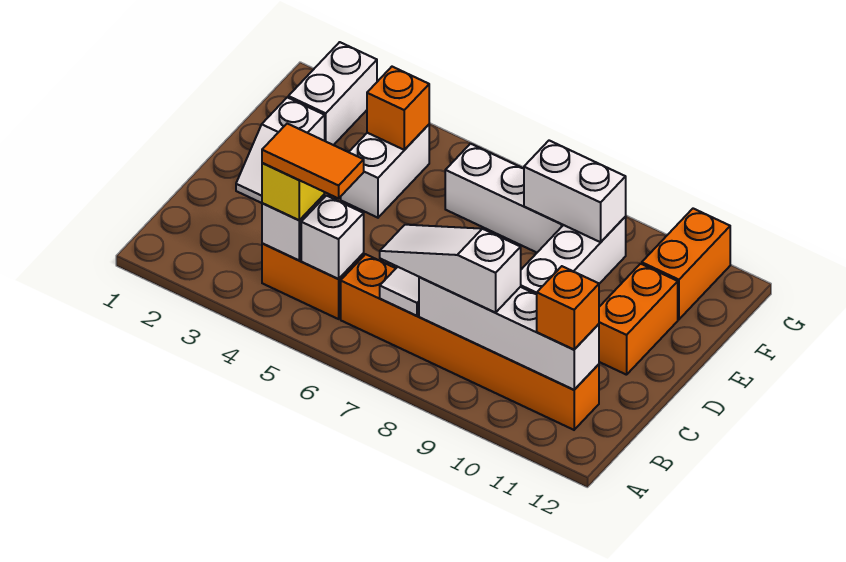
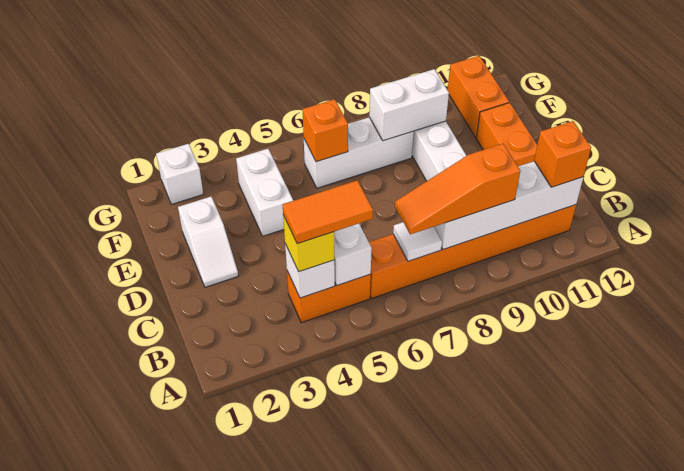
white 1x3 slope [380,225,521,313] -> orange 1x3 slope [395,144,520,234]
white 1x2 brick [288,42,377,145] -> white 1x1 brick [156,144,203,204]
orange 1x1 brick [367,67,429,150] -> orange 1x1 brick moved to [302,99,348,162]

